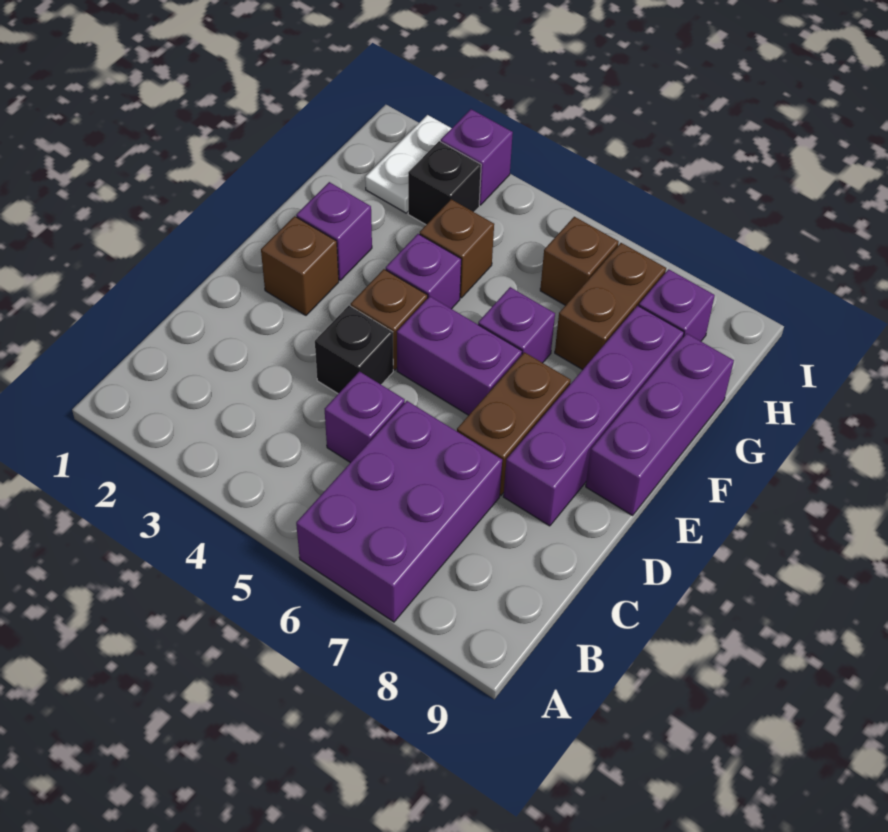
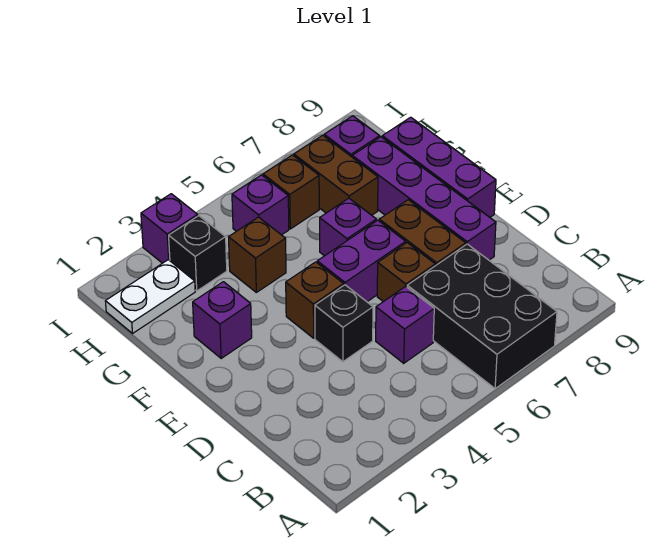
purple 2x3 brick [296,401,502,622] -> black 2x3 brick [407,244,557,389]
brown 1x1 brick [261,216,339,315] -> brown 1x1 brick moved to [377,243,435,302]
purple 1x1 brick [386,234,461,309] -> purple 1x1 brick moved to [232,175,289,235]
white 1x2 plate [365,115,452,213] -> white 1x2 plate turned to [105,260,195,333]

